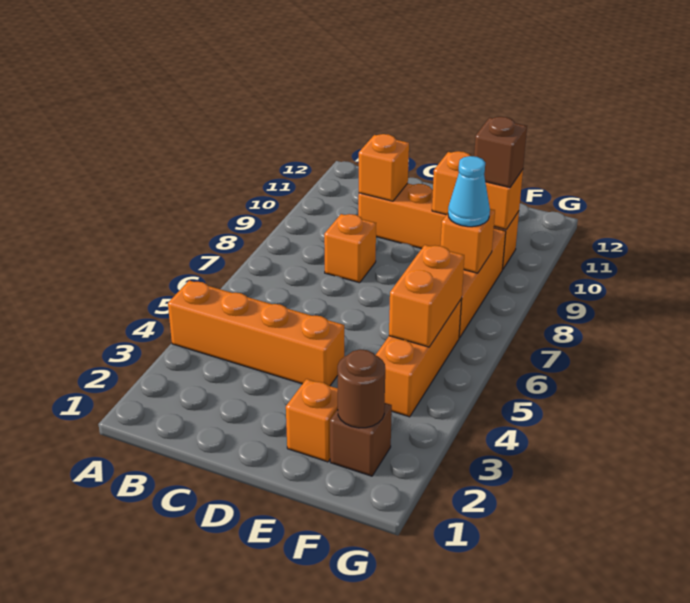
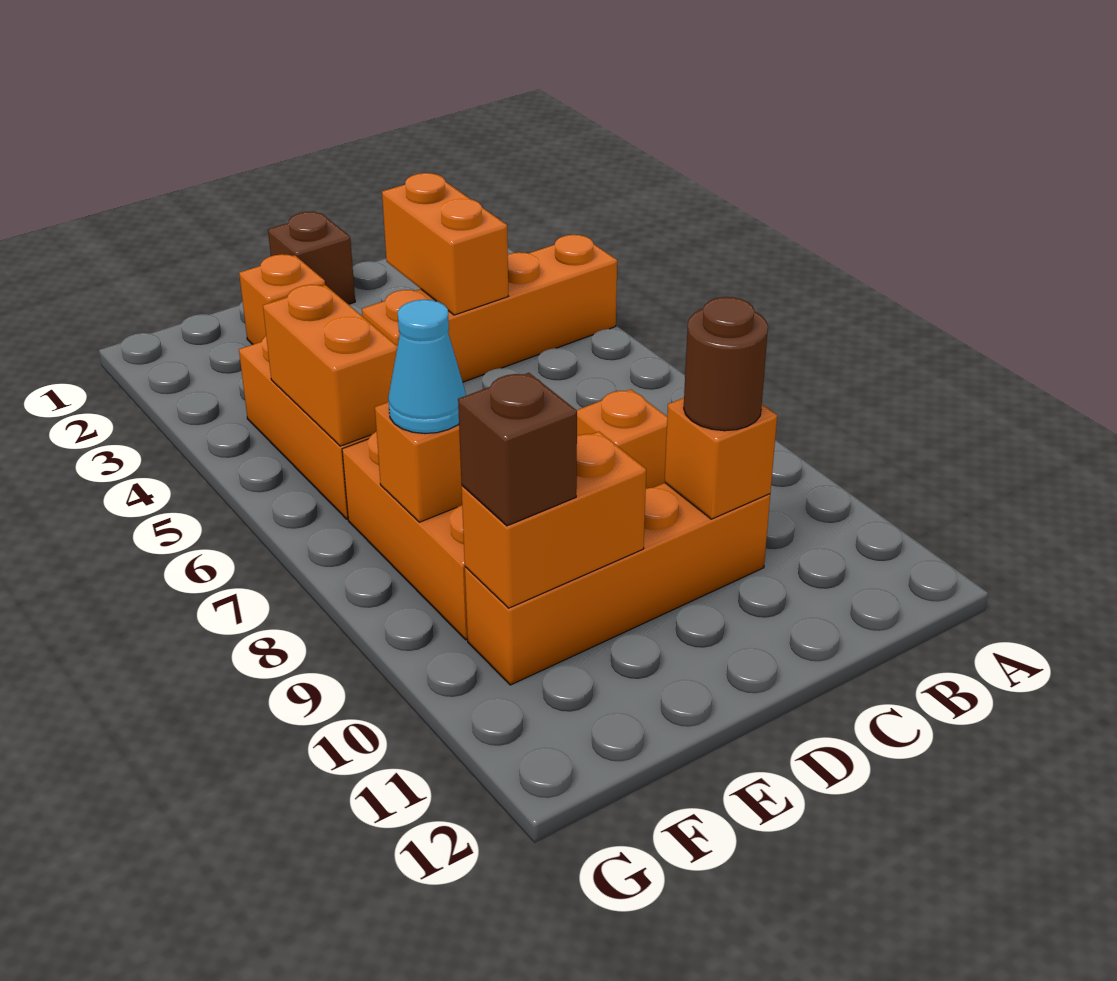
none -> orange 1x2 brick [382,173,508,315]
brown 1x1 brick [330,403,392,476] -> brown 1x1 brick moved to [268,212,355,304]
brown 1x1 round brick [338,349,385,428] -> brown 1x1 round brick moved to [684,297,768,431]

